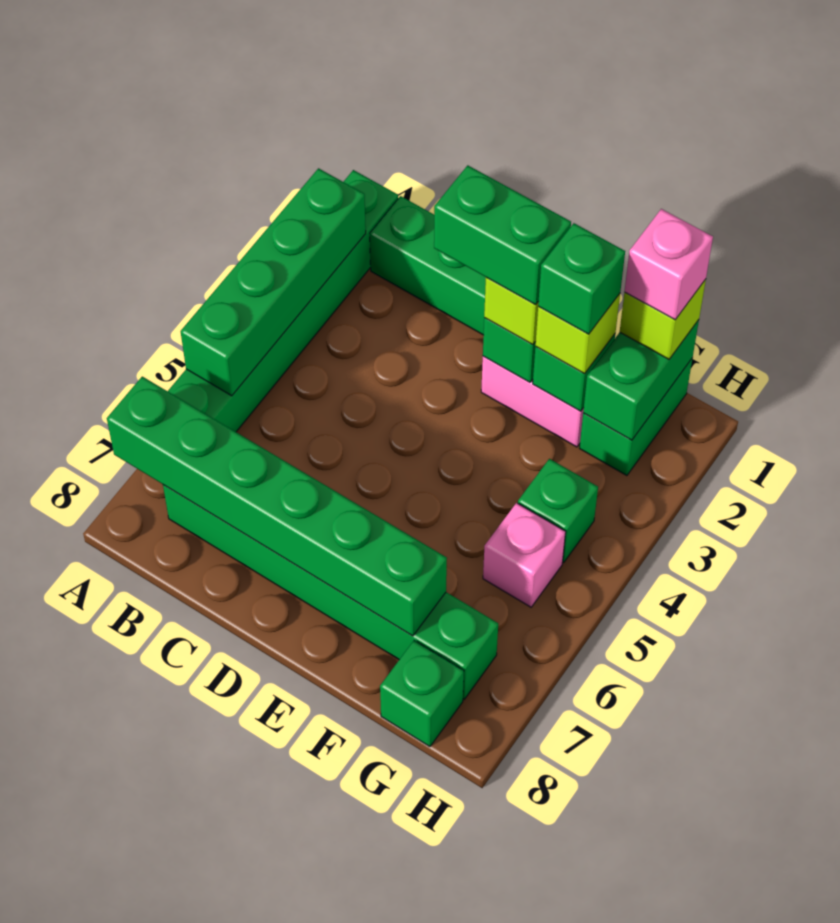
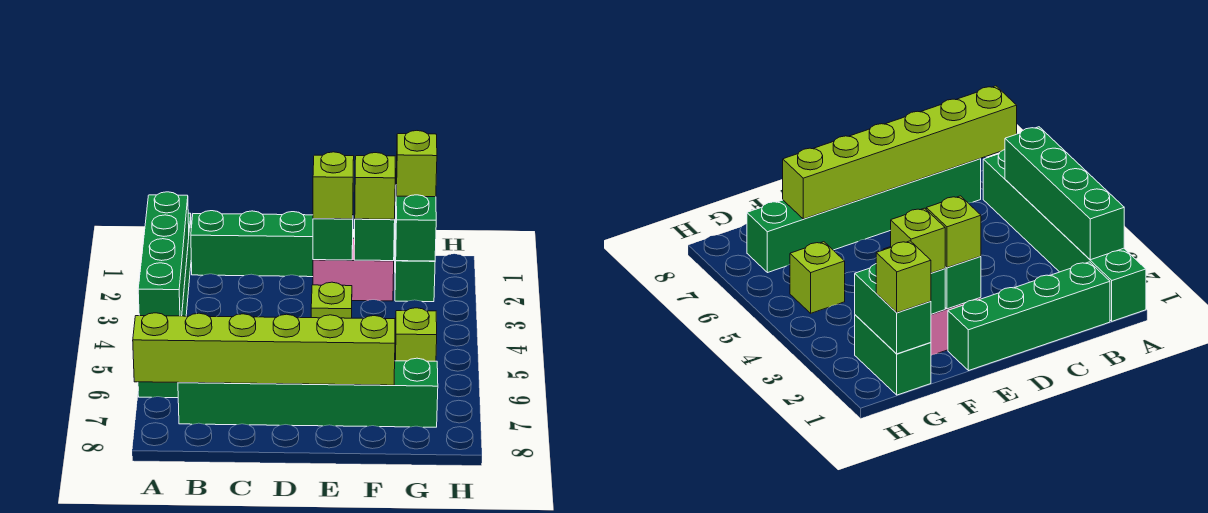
green 1x6 brick [107,377,447,636] -> lime 1x6 brick [133,313,395,385]
green 1x2 brick [434,165,571,305] -> none
none -> lime 1x1 brick [311,282,352,318]
green 1x1 brick [538,223,625,334] -> none
pink 1x1 brick [624,209,713,320] -> none
green 1x1 brick [518,459,598,562] -> none
pink 1x1 brick [483,503,566,607] -> lime 1x1 brick [395,308,437,361]
green 1x1 brick [380,641,464,747] -> none

